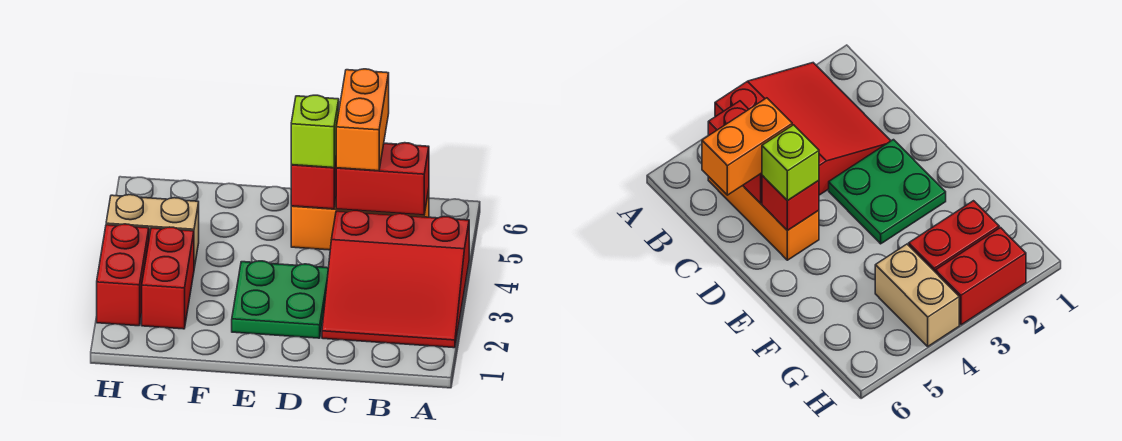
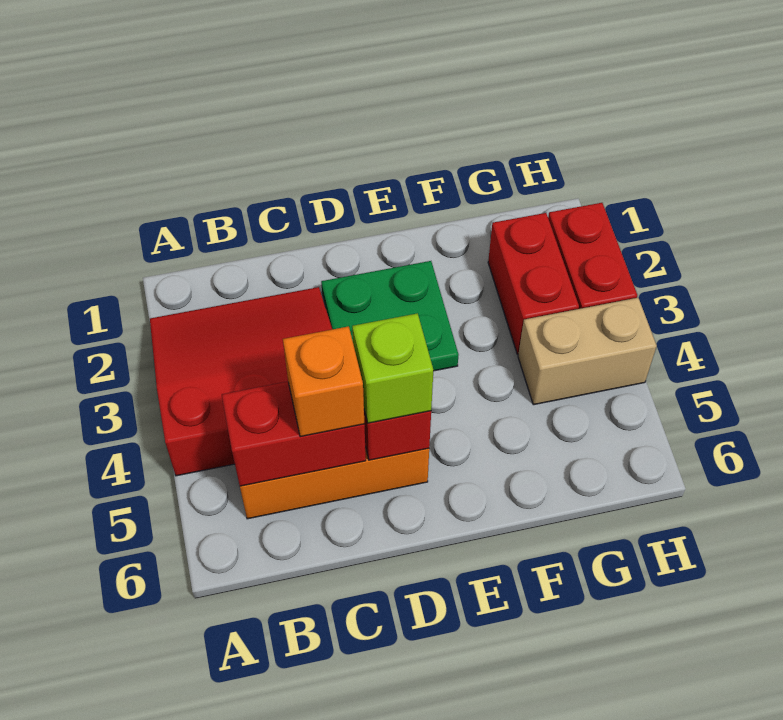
orange 1x2 brick [336,69,389,171] -> orange 1x1 brick [283,326,364,437]

